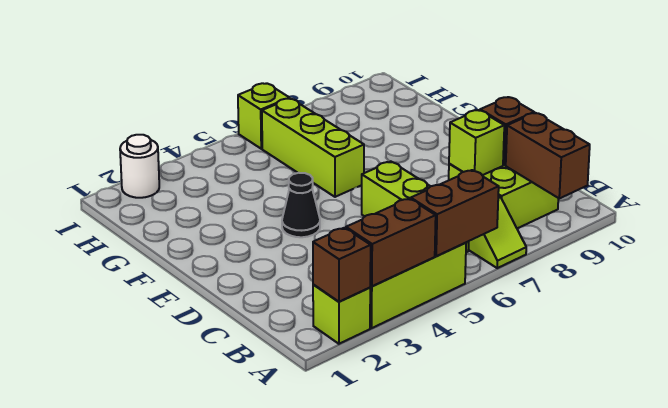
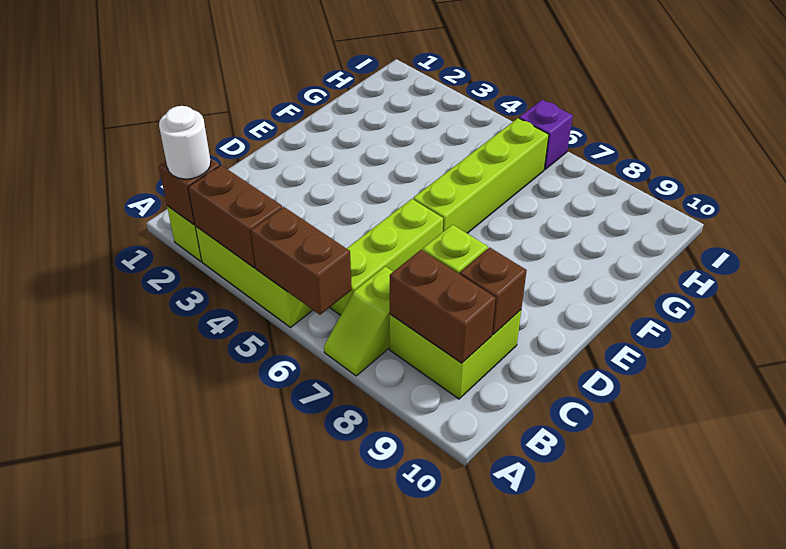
brown 1x2 brick [506,113,590,198] -> brown 1x2 brick turned to [390,250,496,363]
black 1x1 cone [282,173,320,237] -> none
lime 1x3 brick [262,98,364,197] -> lime 1x4 brick [413,118,549,233]
white 1x1 round brick [120,135,159,198] -> white 1x1 round brick moved to [159,106,211,179]
lime 1x1 brick [238,83,290,149] -> purple 1x1 brick [519,100,573,170]

